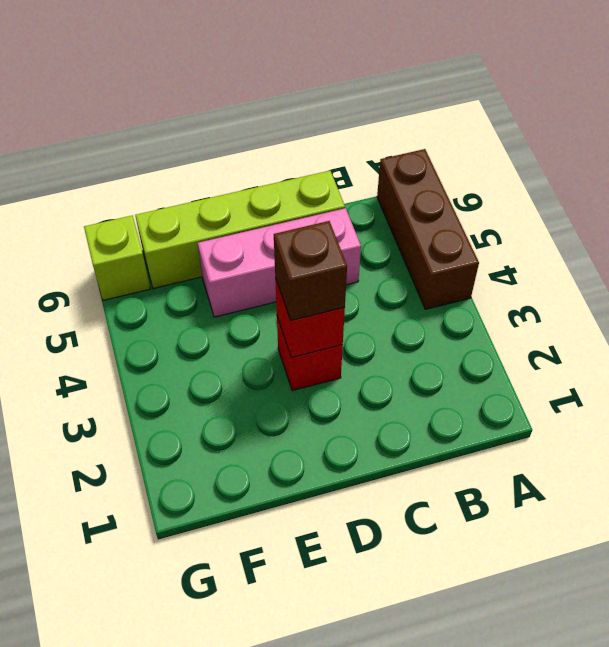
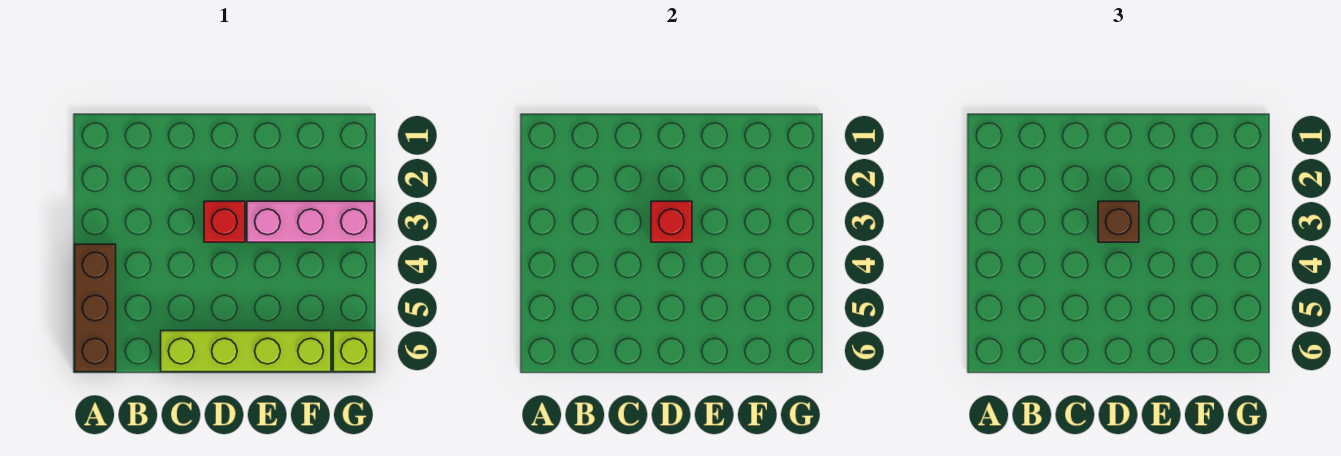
pink 1x3 brick [198,208,361,317] -> pink 1x3 brick moved to [247,201,374,242]

